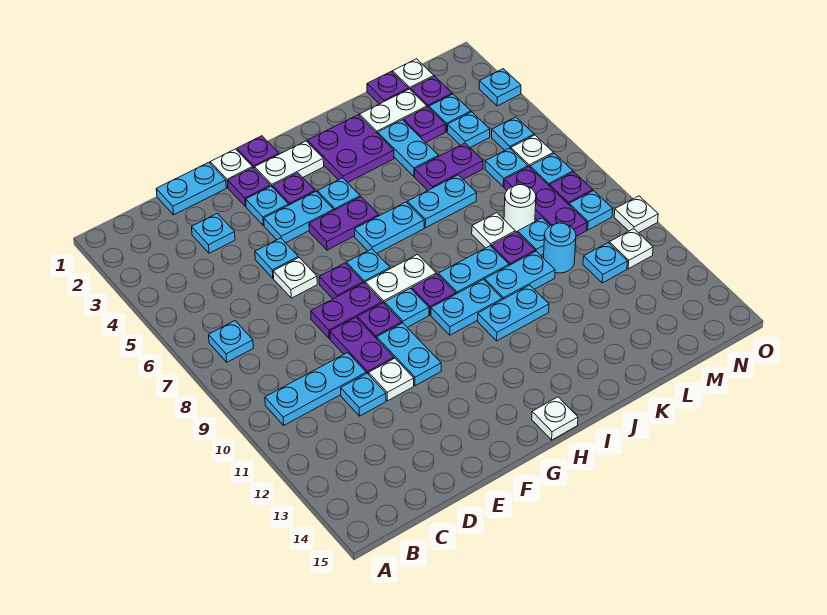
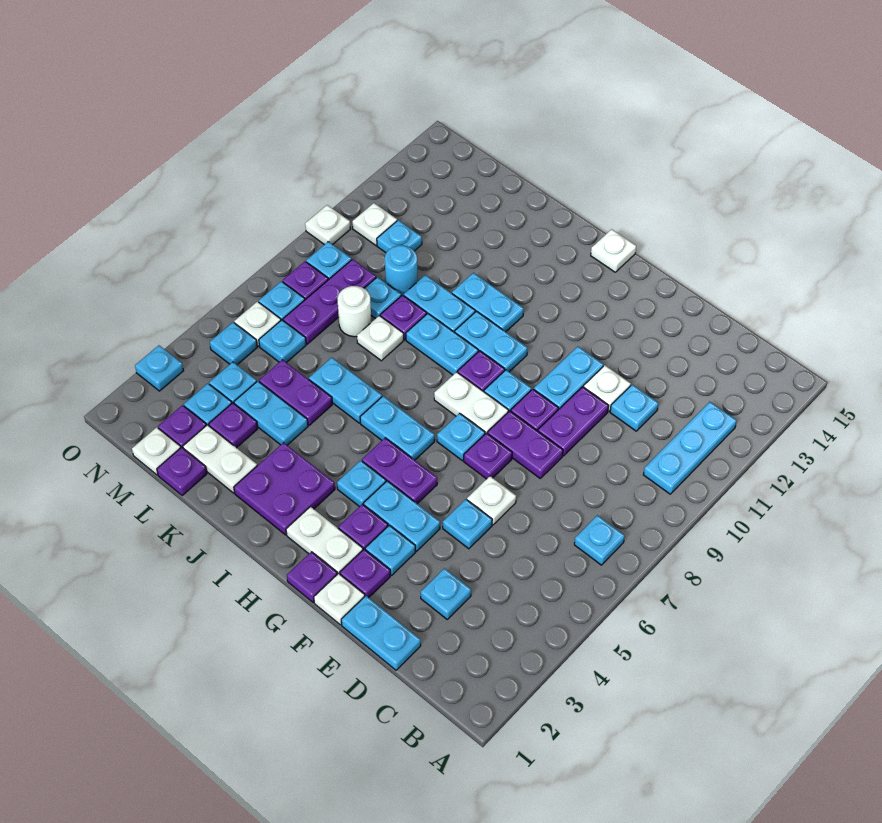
cyan 1x3 plate [265,353,366,425] -> cyan 1x3 plate turned to [643,402,737,494]
cyan 1x2 plate [378,120,439,176] -> cyan 1x2 plate turned to [234,381,308,445]

